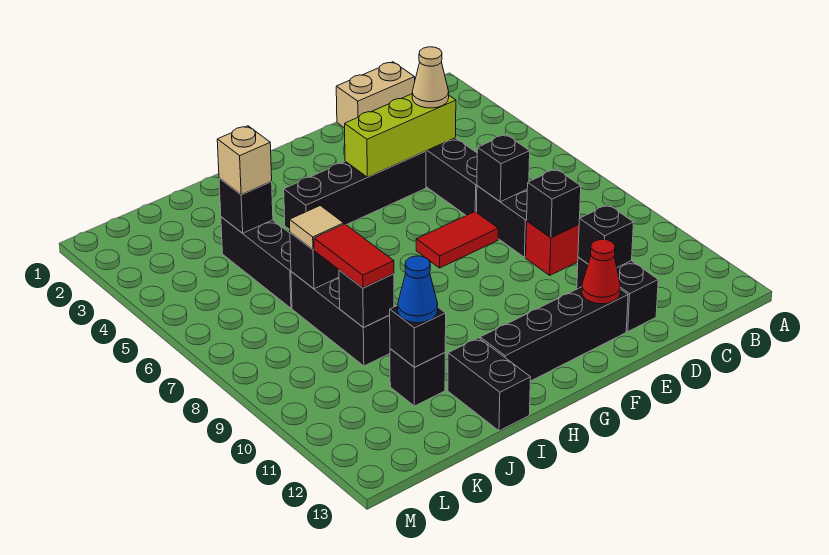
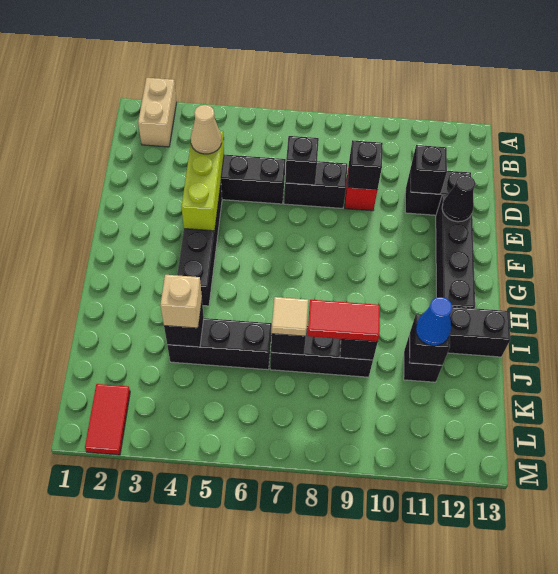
tan 1x2 brick [336,62,415,128] -> tan 1x2 brick moved to [138,78,177,147]
red 1x2 tile [416,212,498,268] -> red 1x2 tile moved to [85,384,130,455]
red 1x1 cone [582,239,620,304] -> black 1x1 cone [442,175,476,222]

